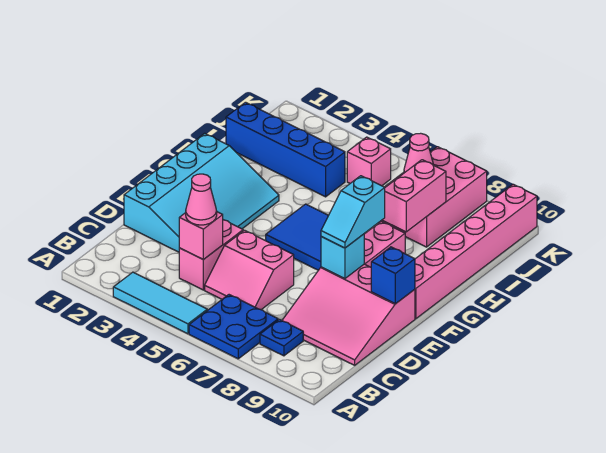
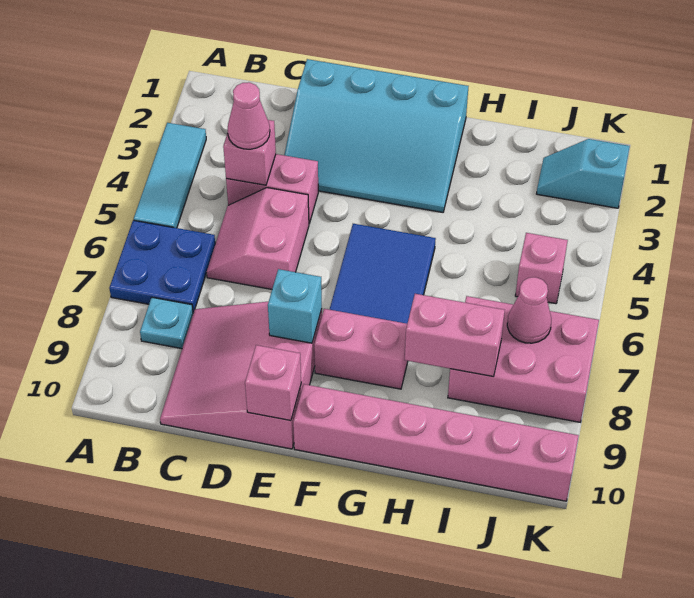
blue 1x1 plate [260,319,303,356] -> cyan 1x1 plate [140,297,193,349]
cyan 1x2 slope [321,176,385,248] -> cyan 1x2 slope moved to [537,139,630,208]
blue 1x1 brick [371,247,415,304] -> pink 1x1 brick [245,345,301,421]
blue 1x4 brick [226,102,345,197] -> none

